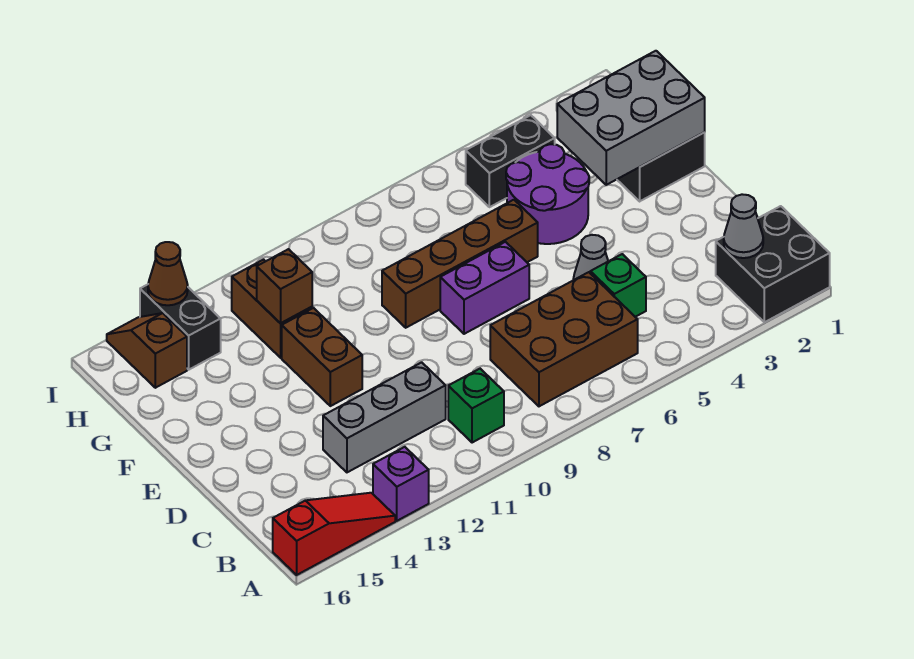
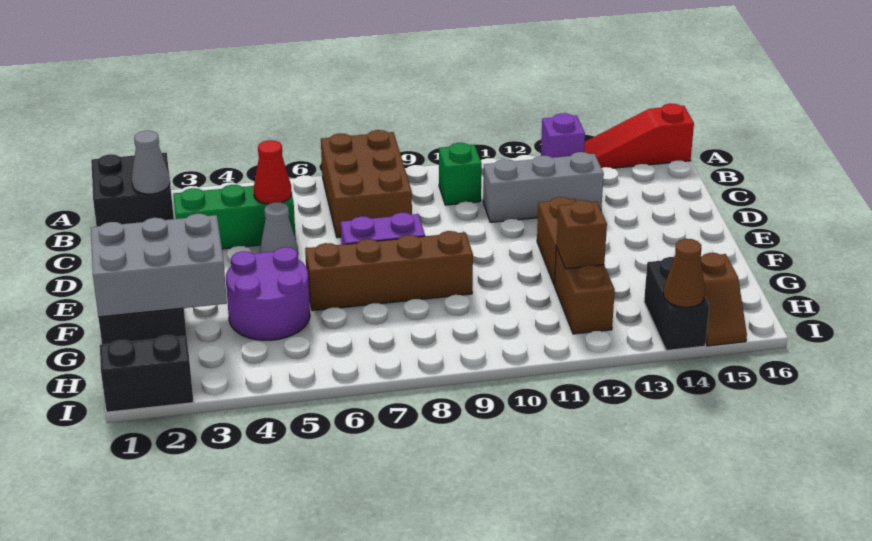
brown 2x3 brick [490,272,638,406] -> brown 2x3 brick turned to [321,130,412,238]
green 1x1 brick [590,254,646,317] -> green 1x3 brick [173,185,296,249]
none -> red 1x1 cone [254,140,292,204]
black 1x2 brick [466,115,555,207] -> black 1x2 brick moved to [100,335,193,412]

